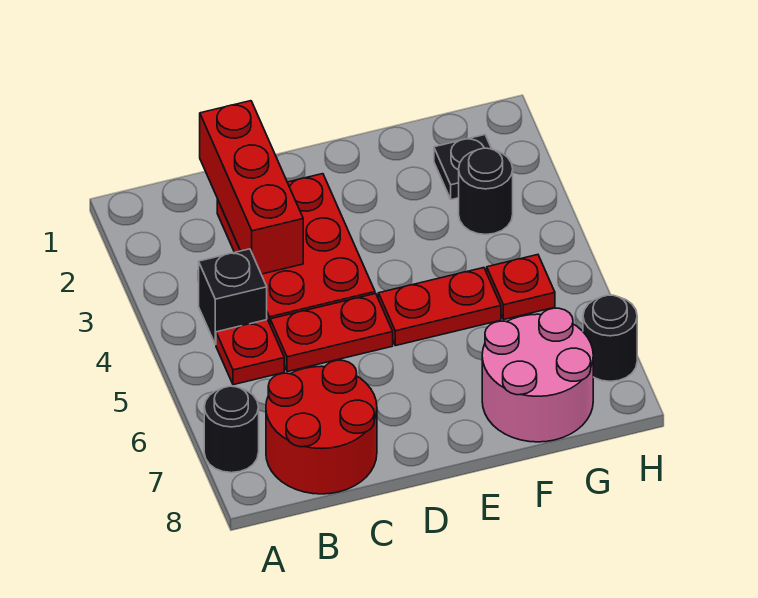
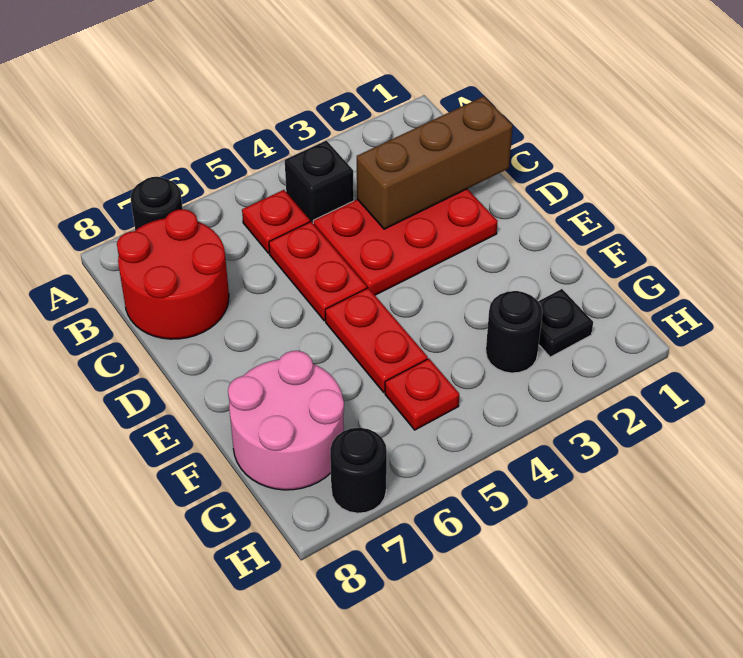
red 1x3 brick [200,101,303,274] -> brown 1x3 brick [357,96,513,229]

